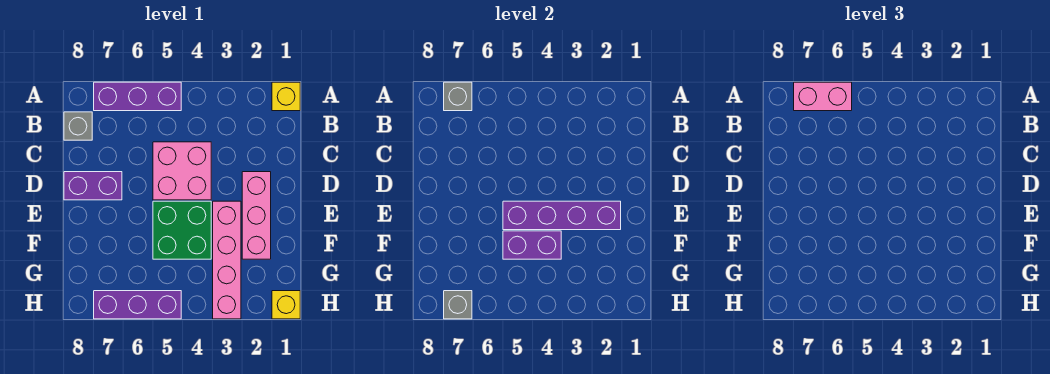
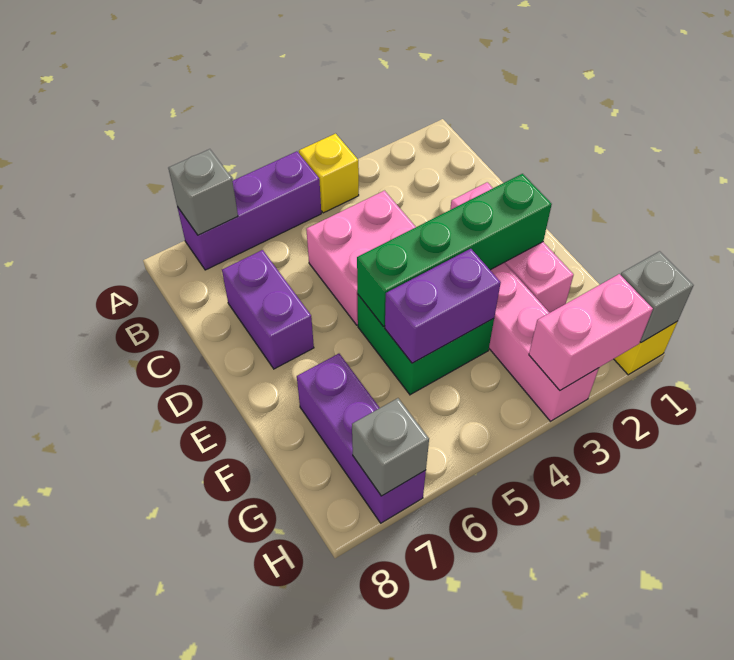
yellow 1x1 brick [272,82,300,111] -> yellow 1x1 brick moved to [299,134,359,213]
pink 1x2 brick [794,82,852,111] -> pink 1x2 brick moved to [529,274,653,390]
grey 1x1 brick [64,112,92,140] -> grey 1x1 brick moved to [621,251,693,342]
purple 1x2 brick [64,172,122,200] -> purple 1x2 brick turned to [222,250,314,369]
purple 1x4 brick [503,201,621,230] -> green 1x4 brick [357,174,552,327]
purple 1x3 brick [94,291,181,319] -> purple 1x3 brick turned to [297,354,426,523]

